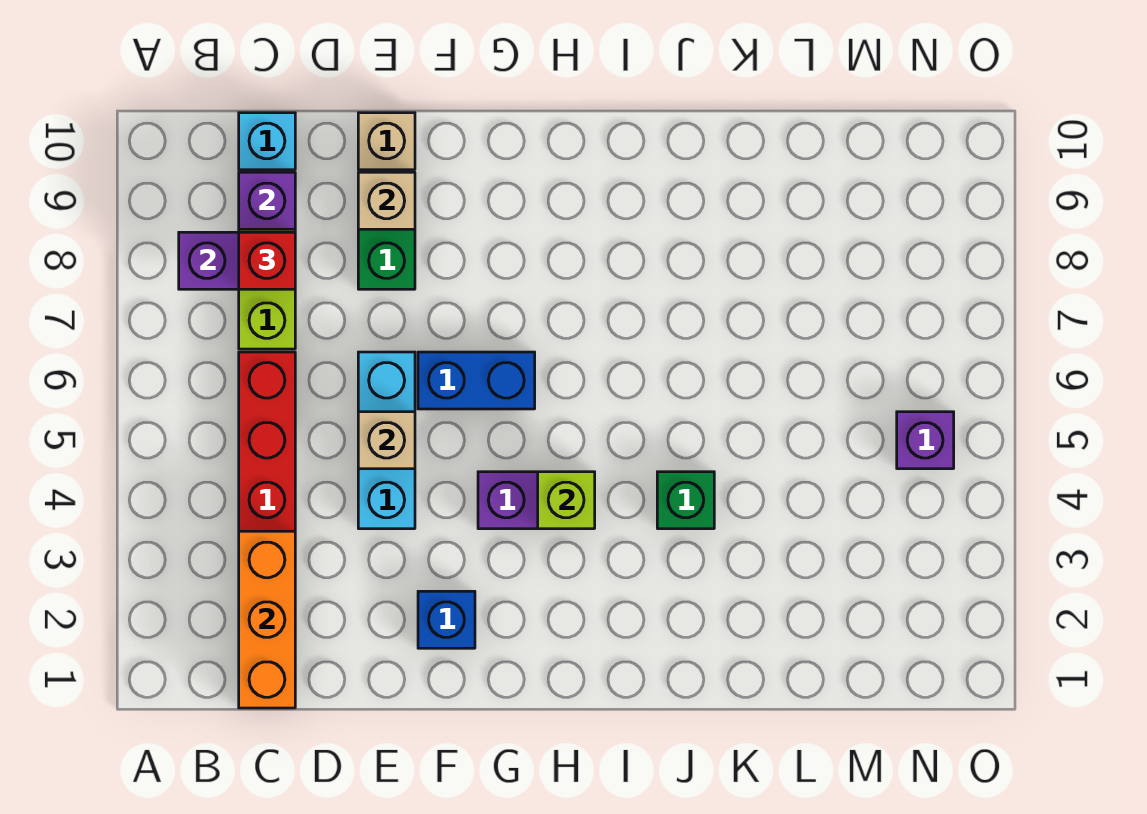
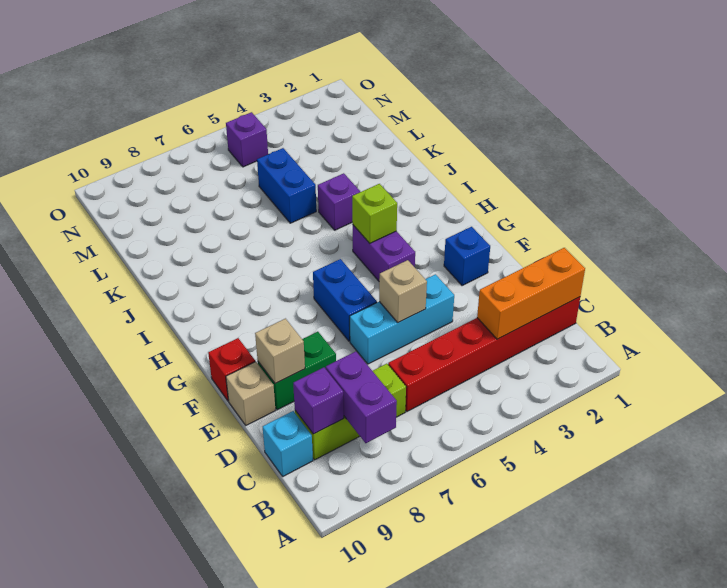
red 1x1 brick [239,232,295,289] -> red 1x1 brick moved to [208,338,255,401]
green 1x1 brick [657,472,714,529] -> purple 1x1 brick [318,173,360,230]
none -> blue 1x2 brick [257,148,316,223]

